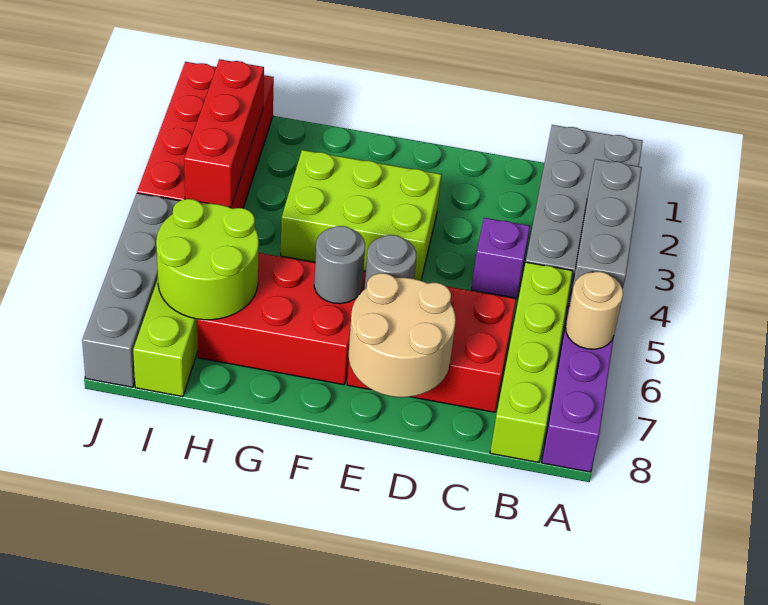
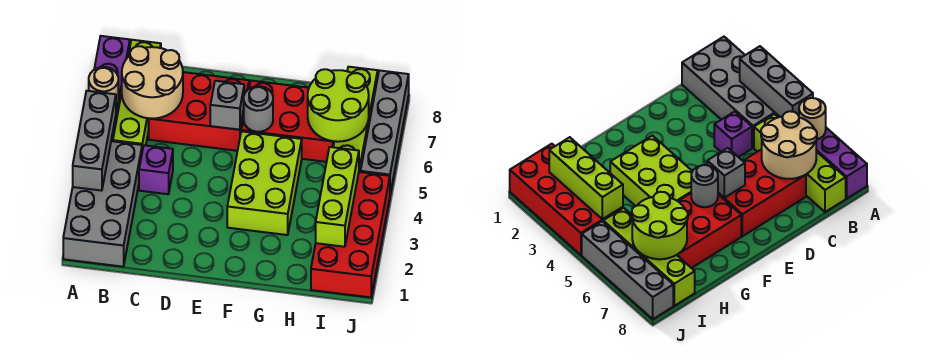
tan 2x2 round brick [349,273,456,397] -> tan 2x2 round brick moved to [122,46,183,119]
lime 2x3 brick [281,150,441,281] -> lime 2x3 brick turned to [227,131,302,235]
grey 1x1 round brick [364,235,416,290] -> grey 1x1 brick [210,81,244,130]
red 1x3 brick [184,59,264,208] -> lime 1x3 brick [316,147,359,247]

